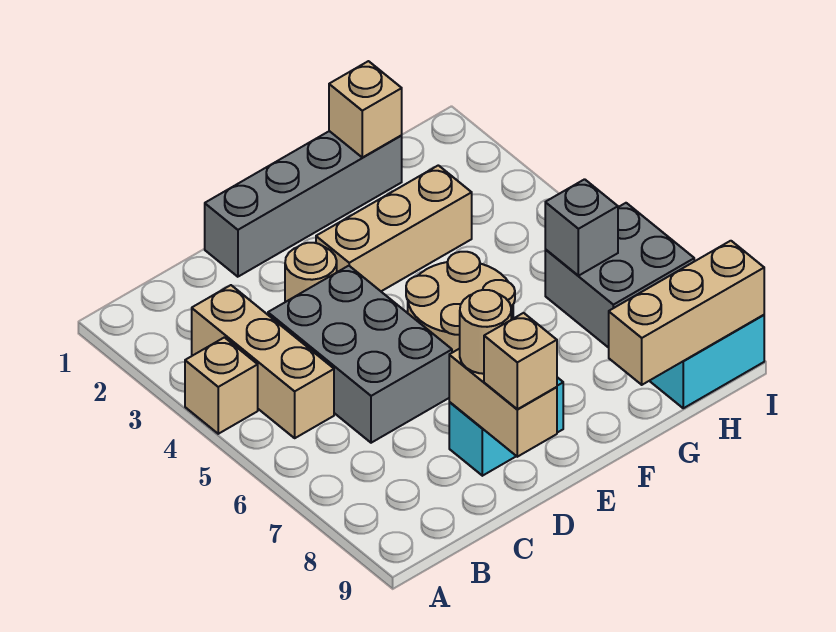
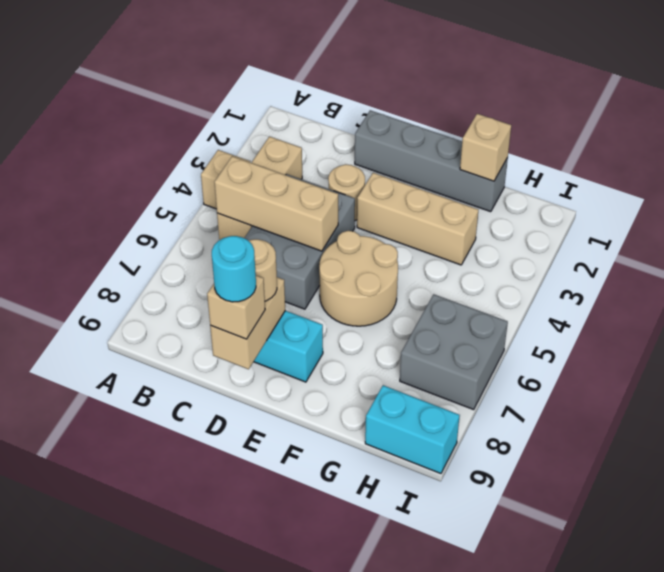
none -> cyan 1x1 round brick [212,236,256,302]
tan 1x3 brick [609,241,764,385] -> tan 1x3 brick moved to [214,156,338,251]
grey 1x1 brick [545,179,618,276] -> none

